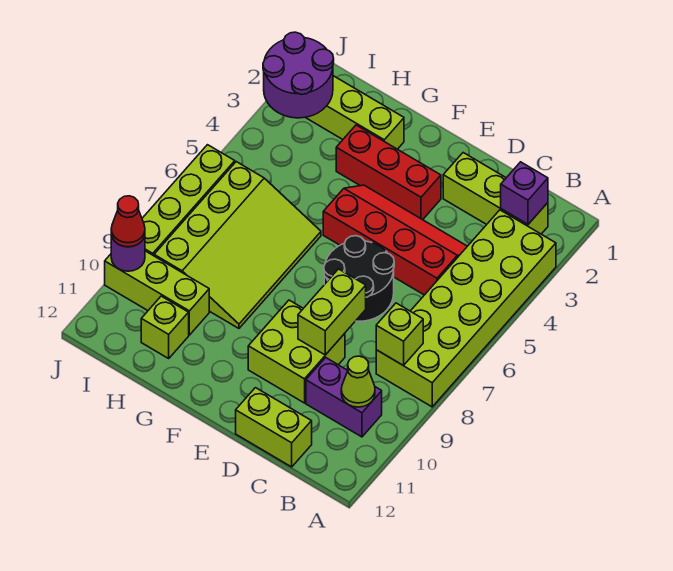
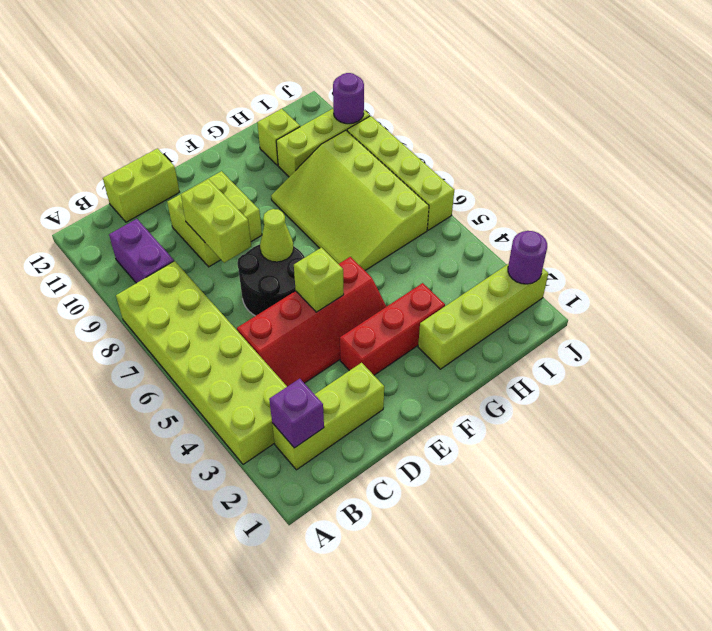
lime 1x1 brick [376,303,423,365] -> lime 1x1 brick moved to [294,248,344,312]
purple 1x2 brick [306,358,382,437] -> purple 1x2 brick turned to [109,219,174,283]
lime 1x1 cone [341,356,375,407] -> lime 1x1 cone moved to [260,209,294,262]
purple 2x2 round brick [263,32,334,118] -> purple 1x1 round brick [508,231,547,284]
red 1x1 cone [111,196,145,247] -> none

